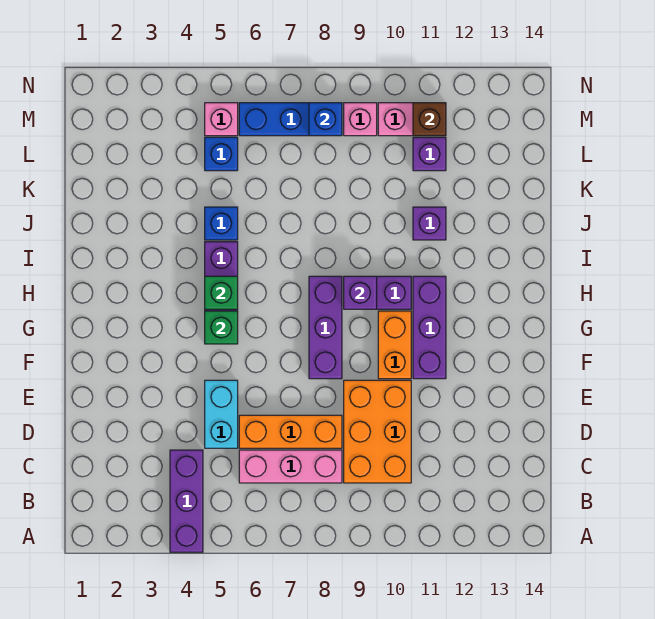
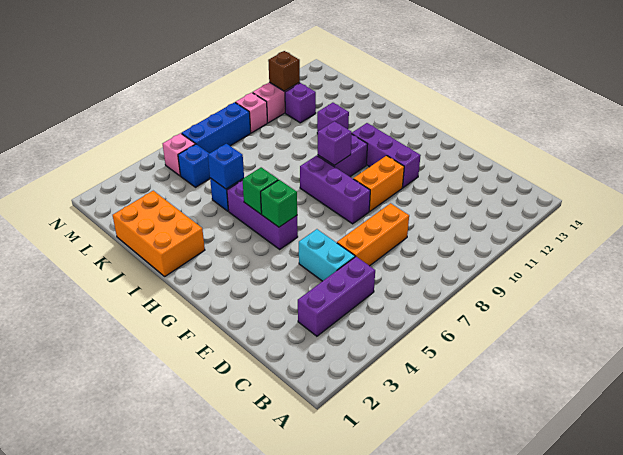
purple 1x3 brick [170,450,203,552] -> purple 1x3 brick turned to [298,257,375,336]
pink 1x3 brick [239,450,342,483] -> none
orange 2x3 brick [344,380,411,483] -> orange 2x3 brick moved to [113,191,205,276]
orange 1x2 brick [378,311,411,379] -> orange 1x2 brick turned to [353,156,404,211]
blue 1x1 brick [309,103,342,136] -> blue 1x1 brick moved to [208,144,244,189]

